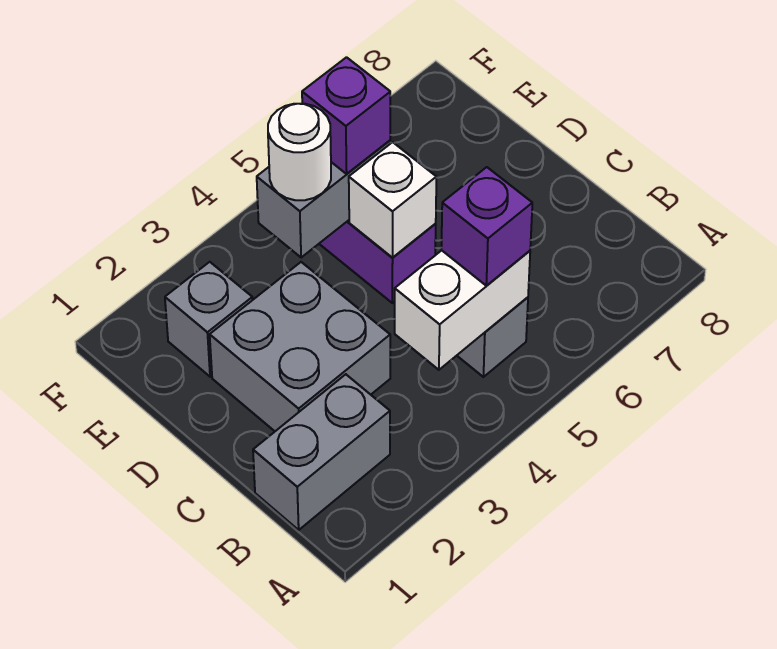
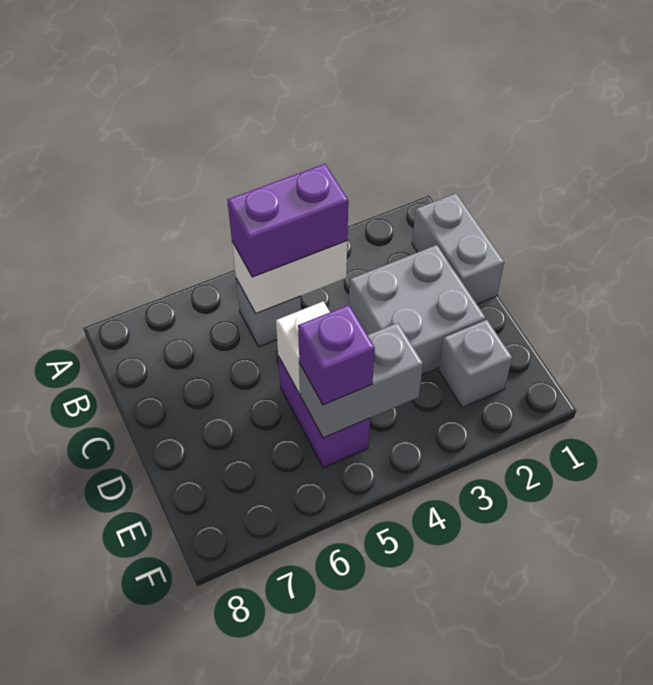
grey 1x2 brick [253,374,390,530] -> grey 1x2 brick turned to [412,193,504,304]
purple 1x1 brick [441,167,532,286] -> purple 1x2 brick [227,164,348,277]
white 1x1 round brick [268,104,331,200] -> none

